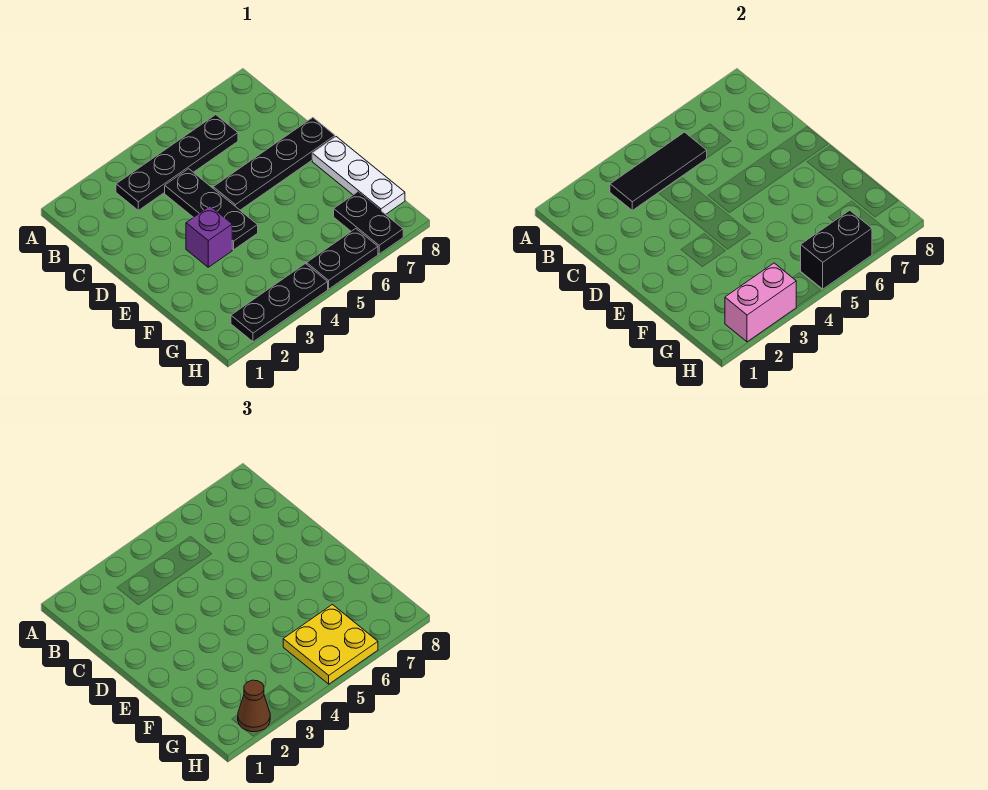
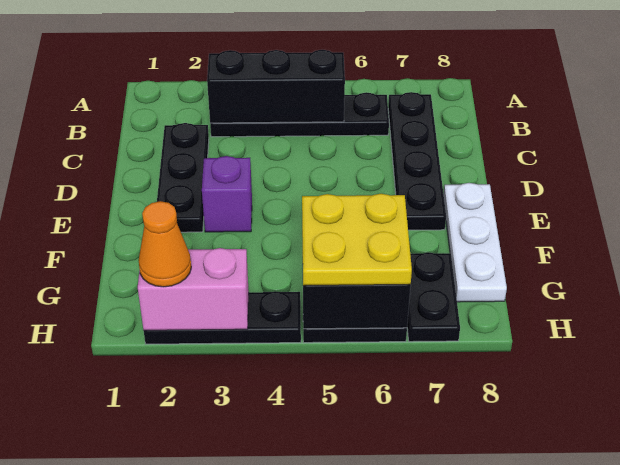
black 1x3 tile [610,132,707,210] -> black 1x3 brick [207,50,345,123]
black 1x3 plate [165,169,258,250] -> black 1x3 plate moved to [157,123,209,232]
black 1x4 plate [213,118,335,210] -> black 1x4 plate turned to [388,92,446,230]
brown 1x1 cone [238,680,270,732] -> orange 1x1 cone [139,201,191,287]

